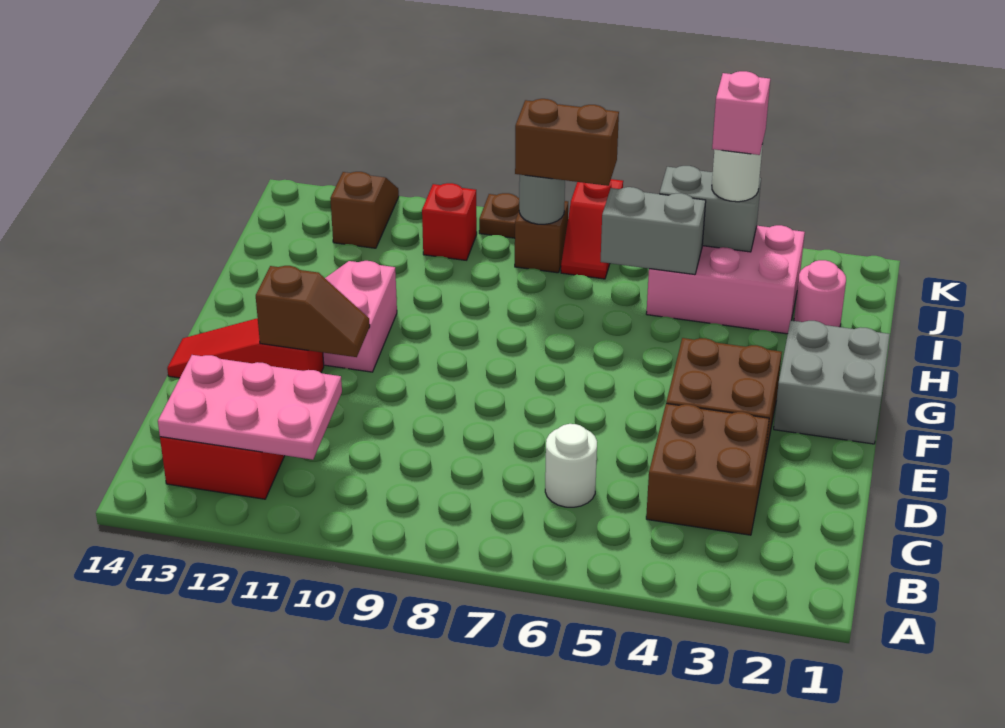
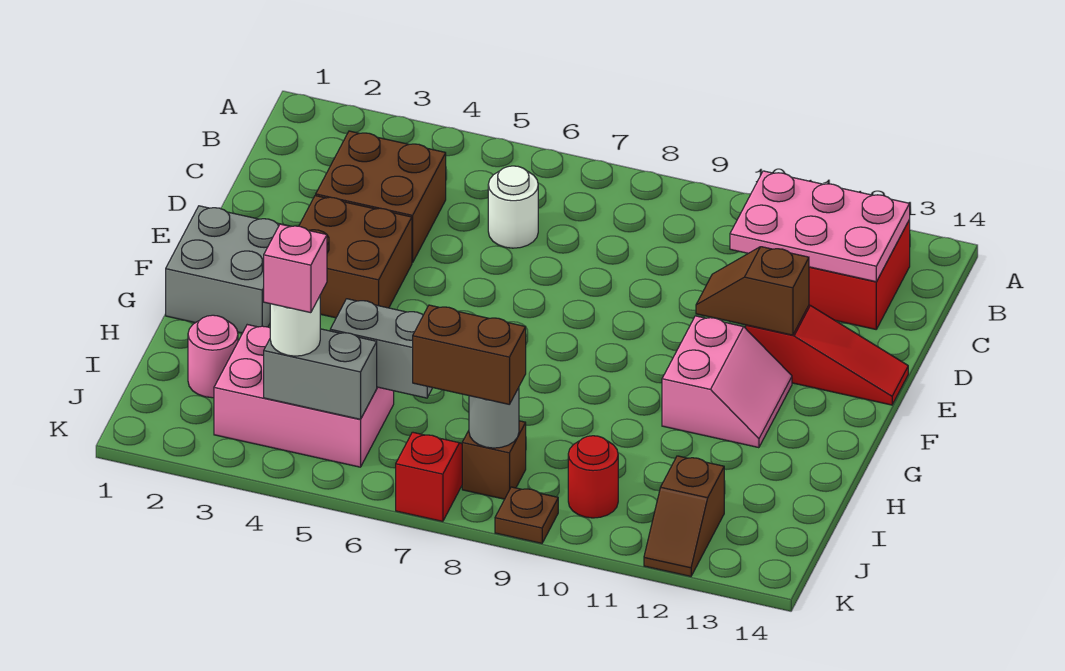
red 1x1 brick [422,183,477,260] -> red 1x1 round brick [568,436,618,518]

